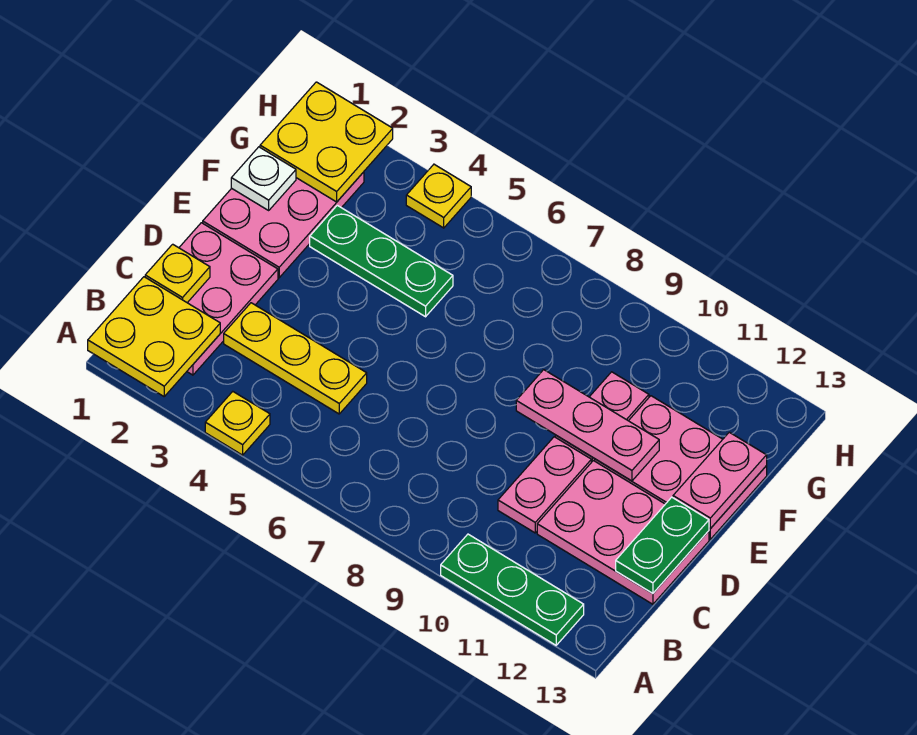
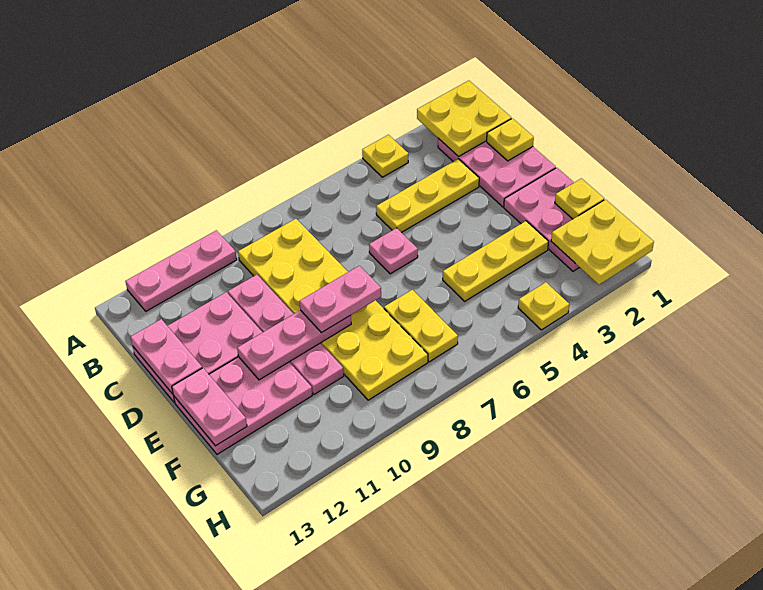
green 1x3 plate [441,534,584,645] -> pink 1x3 plate [125,230,237,311]
none -> yellow 2x6 plate [238,219,428,400]
green 1x2 plate [616,497,709,594] -> pink 1x2 plate [131,319,202,394]
none -> pink 1x1 plate [369,228,418,274]
none -> pink 1x2 plate [299,266,381,333]
white 1x1 plate [231,147,296,210] -> yellow 1x1 plate [555,178,604,219]
green 1x3 plate [310,205,453,317] -> yellow 1x3 plate [443,221,548,301]
none -> yellow 1x2 plate [384,290,458,362]

